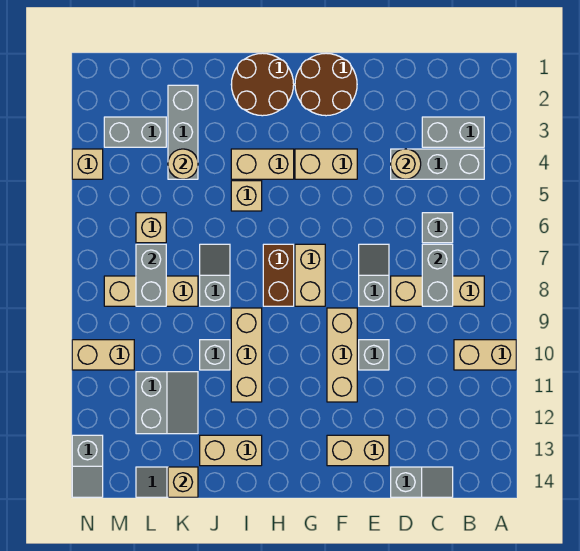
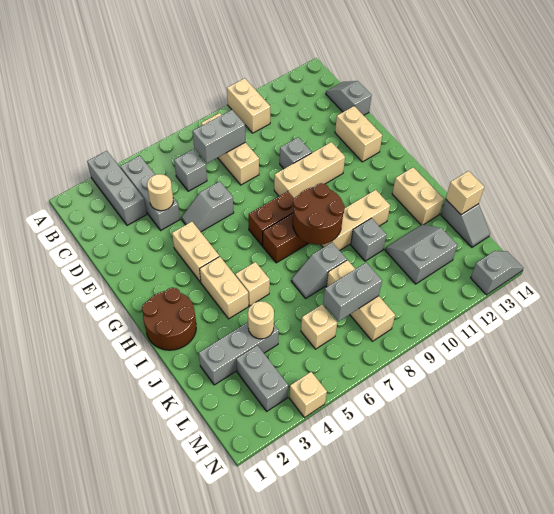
grey 1x2 brick [422,117,484,147] -> grey 1x3 brick [87,151,147,225]
grey 1x2 slope [359,244,389,306] -> grey 1x2 slope moved to [181,181,234,232]
brown 2x2 round brick [295,53,357,116] -> brown 2x2 round brick moved to [293,183,345,245]
tan 1x2 brick [295,244,325,306] -> brown 1x2 brick [249,191,294,246]
tan 1x2 brick [72,340,134,370] -> none

